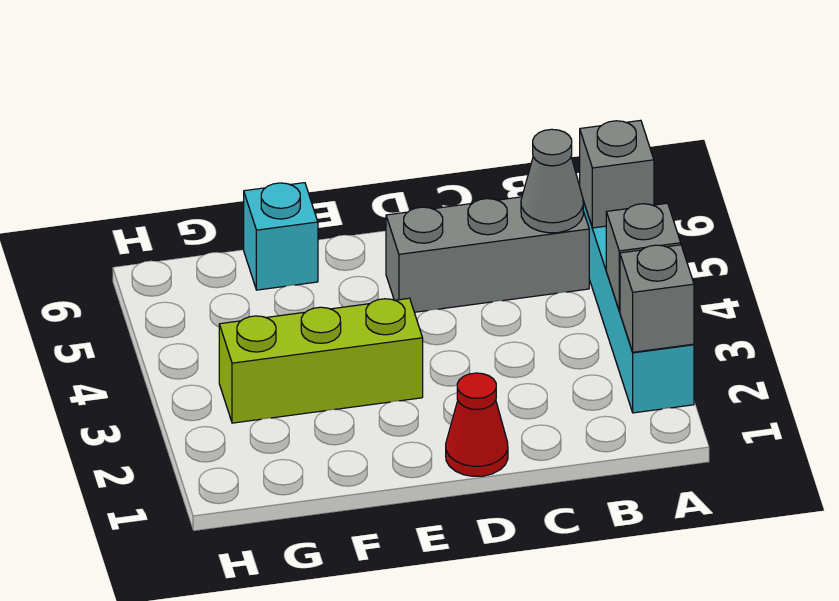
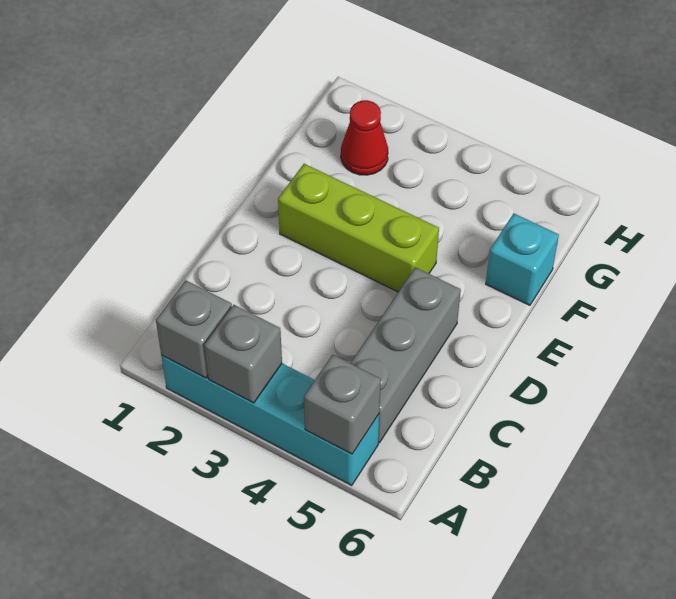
grey 1x1 cone [521,129,583,233] -> none
red 1x1 cone [446,373,508,476] -> red 1x1 cone moved to [341,100,388,175]
lime 1x3 brick [219,298,423,423] -> lime 1x3 brick turned to [278,164,439,292]

